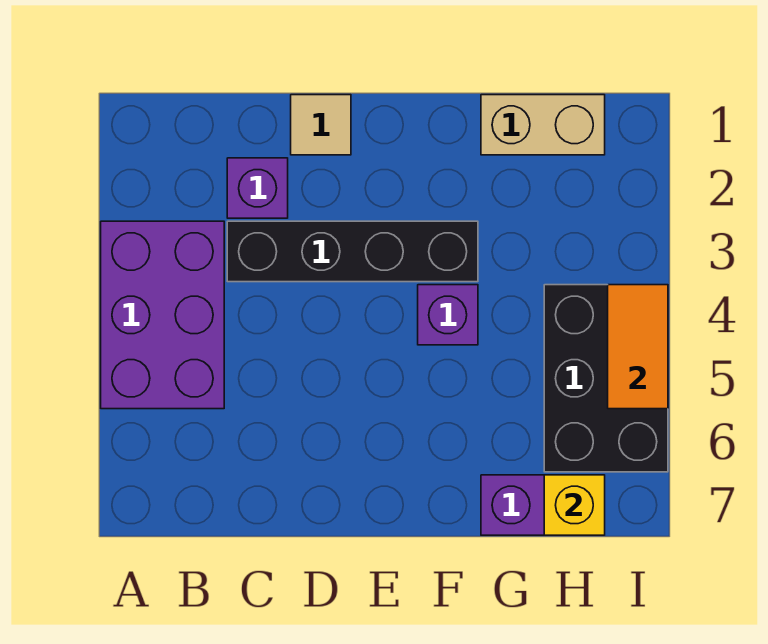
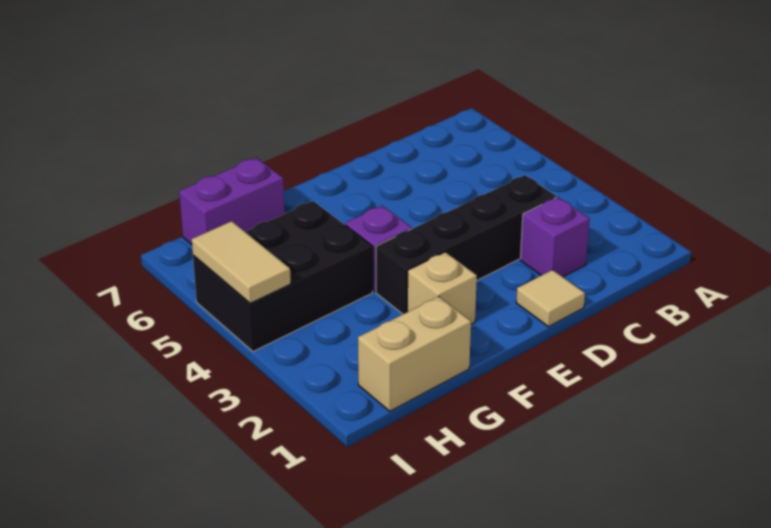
purple 2x3 brick [101,221,224,409] -> none
none -> tan 1x1 brick [407,252,477,324]
black 2x3 brick [544,285,668,472] -> black 2x3 brick turned to [193,201,373,352]
yellow 1x1 brick [544,475,605,535] -> none
orange 1x2 tile [608,285,668,409] -> tan 1x2 tile [192,221,291,303]

